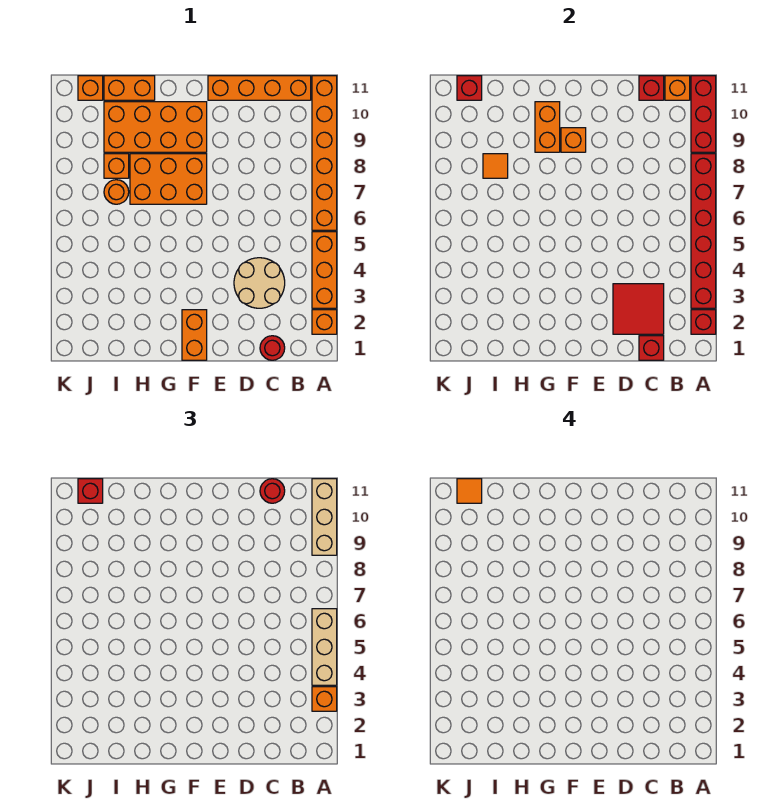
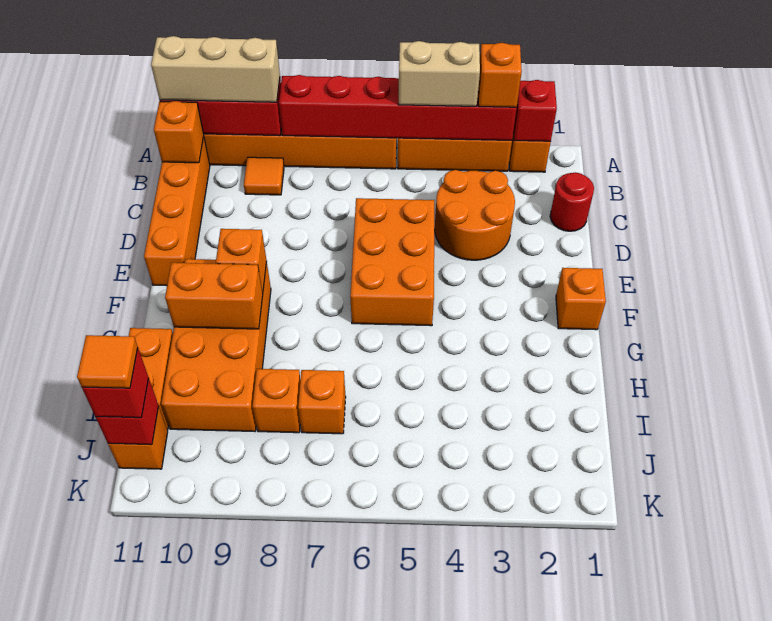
tan 1x3 brick [312,609,337,685] -> tan 1x2 brick [398,41,480,106]
red 1x1 brick [639,336,664,360] -> none
red 2x2 tile [613,284,664,334] -> none
tan 2x2 round brick [234,258,285,308] -> orange 2x2 round brick [435,170,515,260]
red 1x1 brick [639,76,664,100] -> none
red 1x1 round brick [260,479,285,503] -> none
orange 1x2 brick [182,310,207,360] -> orange 1x1 brick [556,268,606,330]
orange 2x3 brick [130,154,207,204] -> orange 2x3 brick moved to [350,198,434,326]
orange 1x1 round brick [104,180,129,204] -> orange 1x1 brick [298,370,346,434]
orange 1x1 tile [483,154,508,178] -> orange 1x1 tile moved to [244,157,284,195]

